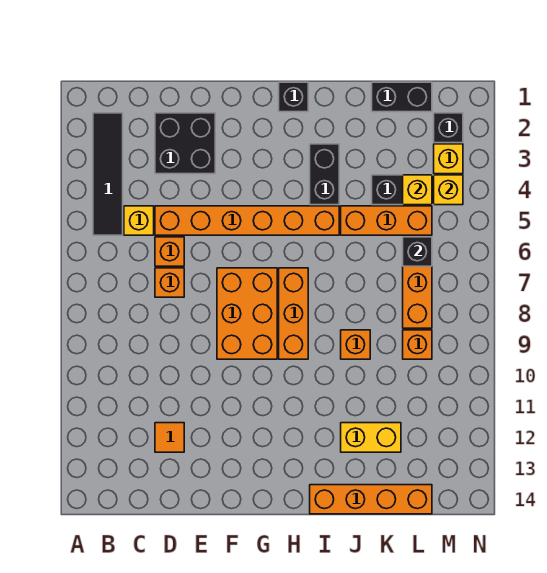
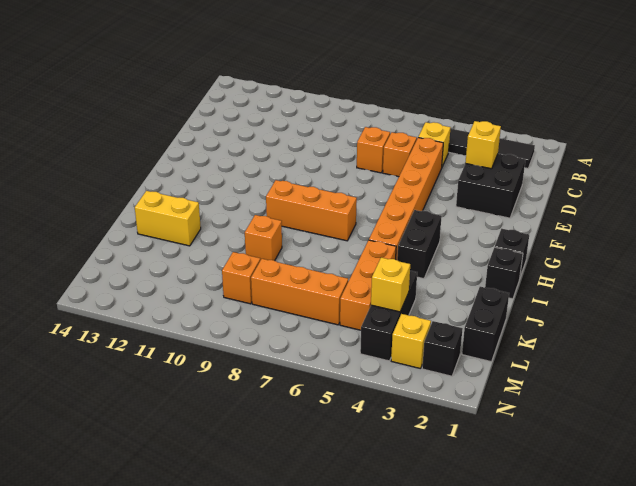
orange 1x1 tile [155,423,184,452] -> none
orange 2x3 brick [217,268,277,359] -> none
black 1x2 brick [310,144,339,205] -> black 1x2 brick turned to [397,210,442,279]
orange 1x4 brick [310,485,432,514] -> none
yellow 1x2 brick [341,423,401,452] -> yellow 1x2 brick turned to [135,191,201,246]
black 1x1 brick [403,237,432,266] -> black 1x1 brick moved to [485,247,523,299]
yellow 1x1 brick [434,175,463,205] -> yellow 1x1 brick moved to [465,121,501,169]

